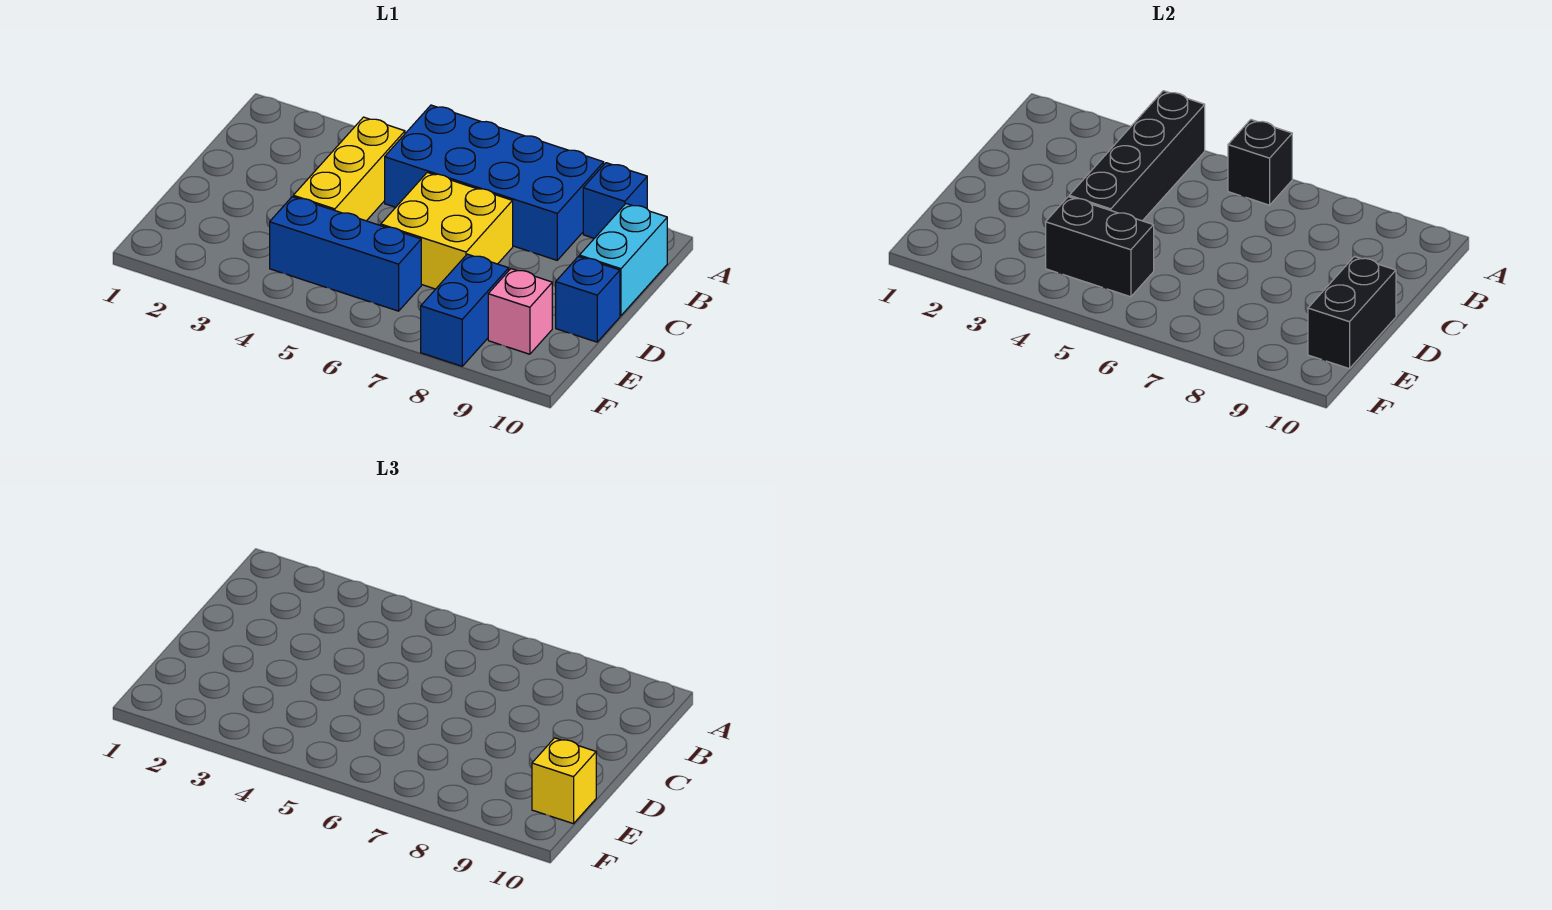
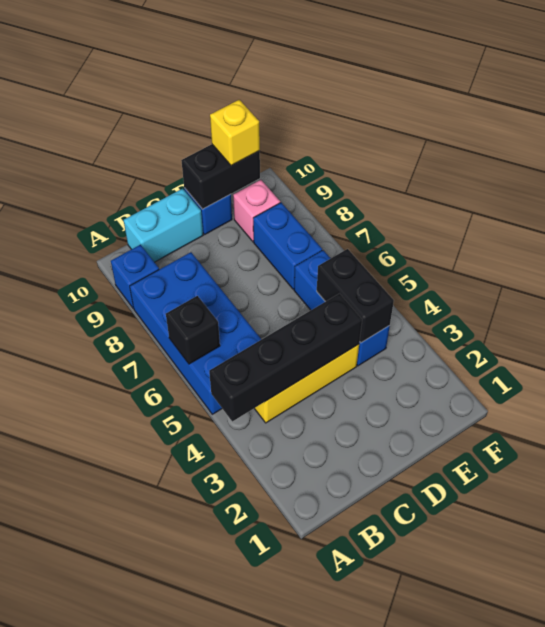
yellow 2x2 brick [381,172,513,289] -> none
blue 1x2 brick [421,254,509,366] -> blue 1x2 brick turned to [253,203,322,289]

